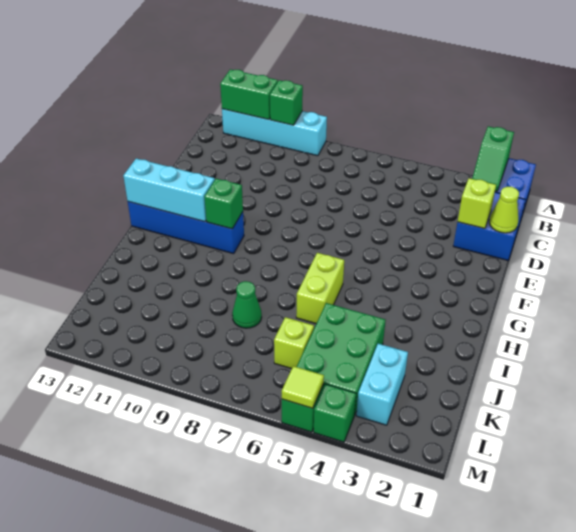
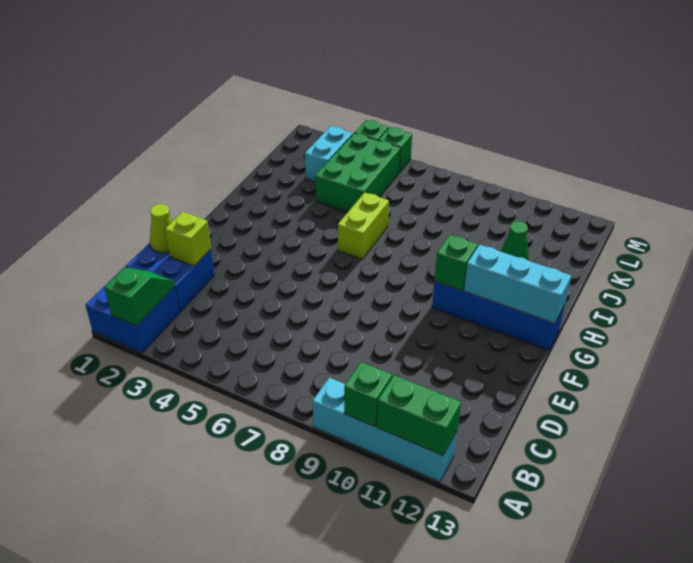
green 1x1 cone [232,281,262,328] -> green 1x1 cone moved to [501,221,529,260]
lime 1x1 brick [274,317,314,369] -> none
lime 1x1 tile [282,366,324,408] -> none

